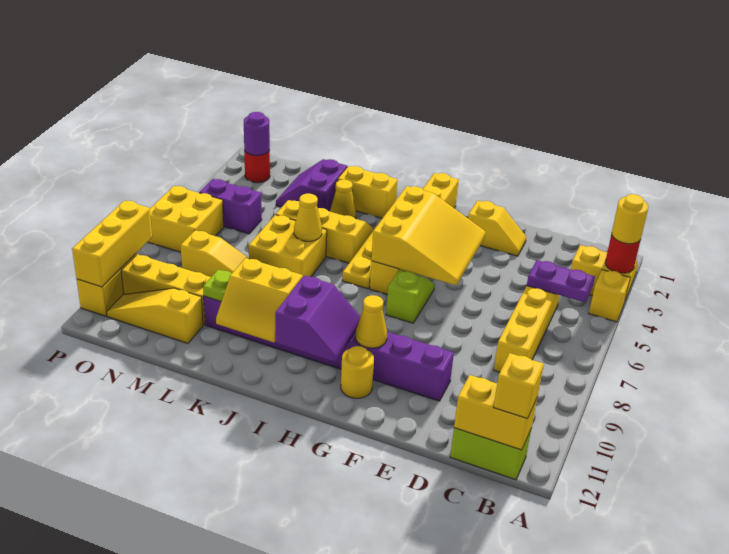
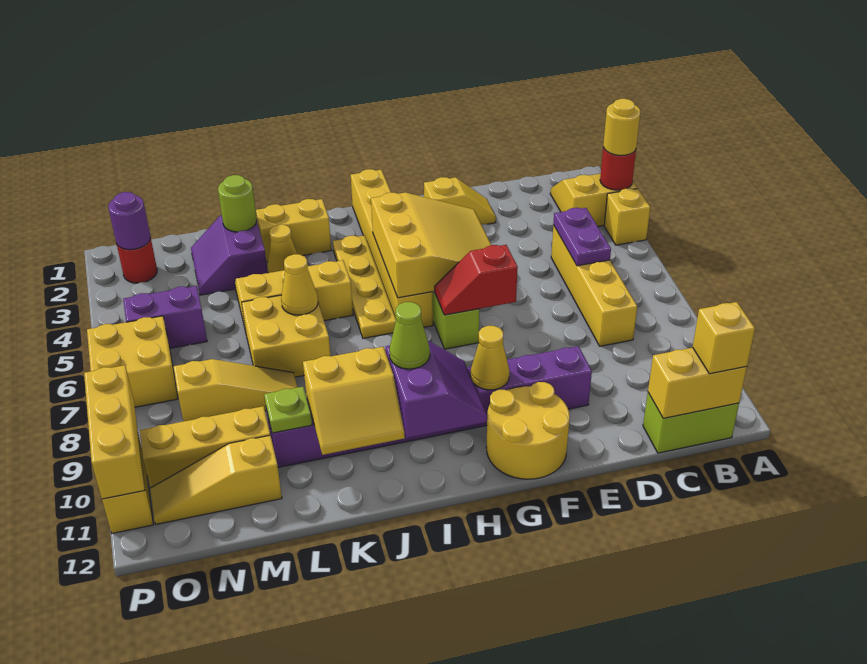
purple 1x2 plate [527,260,595,302] -> purple 1x2 plate turned to [553,208,611,266]
none -> red 1x2 slope [435,245,518,315]
yellow 1x1 round brick [341,346,374,398] -> yellow 2x2 round brick [486,382,570,479]
none -> lime 1x1 cone [389,302,430,369]
none -> lime 1x1 round brick [218,175,257,232]

